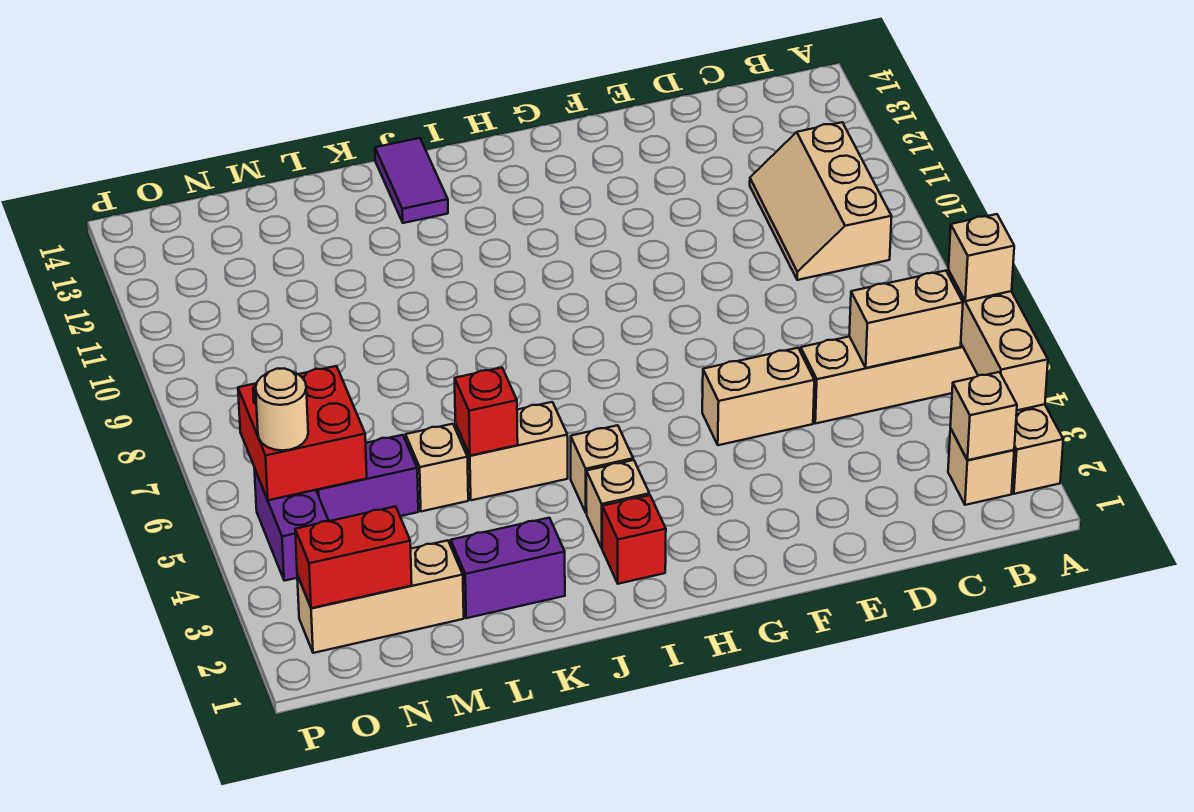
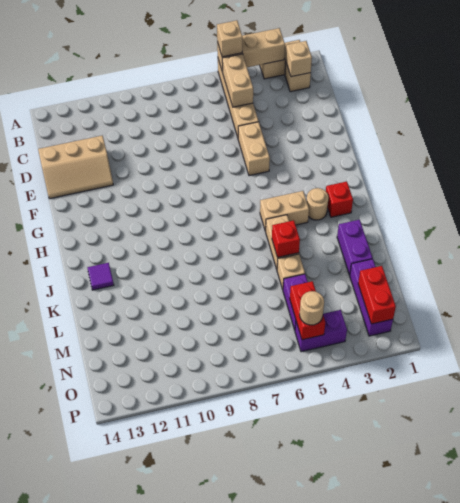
tan 2x3 slope [750,122,892,280] -> tan 2x3 slope moved to [38,136,113,199]
tan 1x1 brick [586,460,649,548] -> tan 1x1 round brick [307,188,329,220]
tan 1x1 brick [571,425,633,513] -> tan 1x2 brick [260,191,309,231]
purple 1x2 tile [375,138,448,223] -> purple 1x1 tile [87,263,114,290]
tan 1x3 brick [297,540,464,653] -> purple 1x3 brick [350,259,393,336]
red 2x2 brick [238,366,367,500] -> red 1x2 brick [290,281,325,340]

